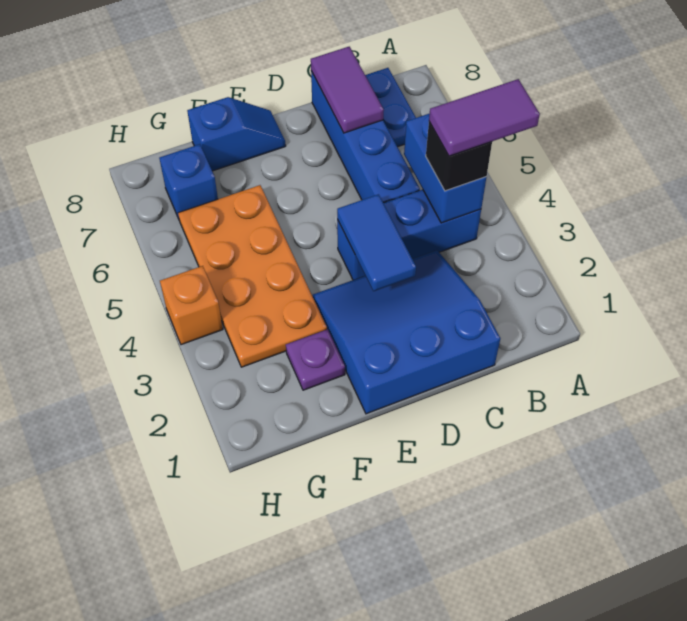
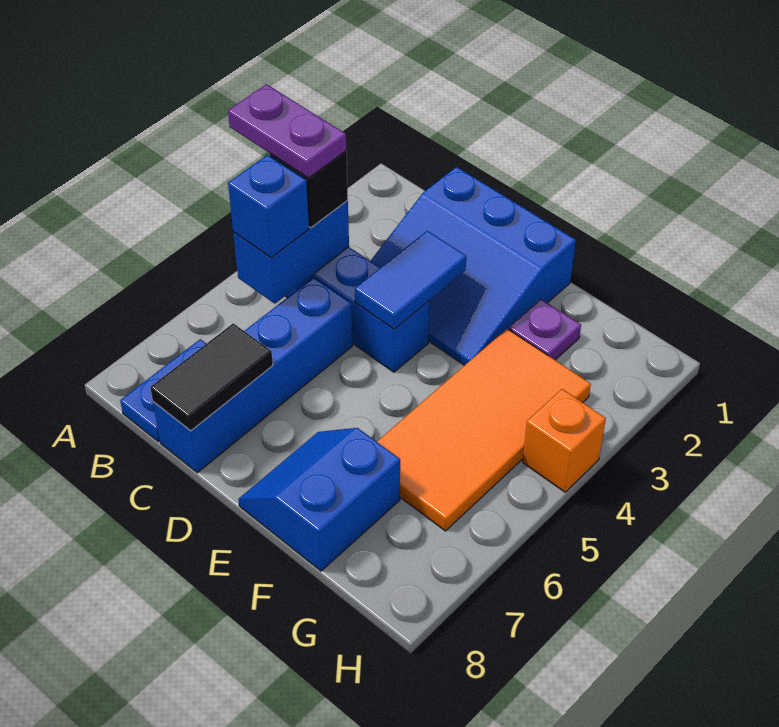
purple 1x2 tile [429,79,540,156] -> purple 1x2 plate [228,84,346,178]
purple 1x2 tile [311,47,384,133] -> black 1x2 tile [150,323,273,431]
blue 1x2 slope [187,97,286,171] -> blue 2x2 slope [238,428,400,571]
orange 2x4 plate [178,185,327,367] -> orange 2x4 tile [377,329,591,531]
blue 1x1 brick [159,144,218,219] -> blue 1x1 brick moved to [228,155,309,258]

